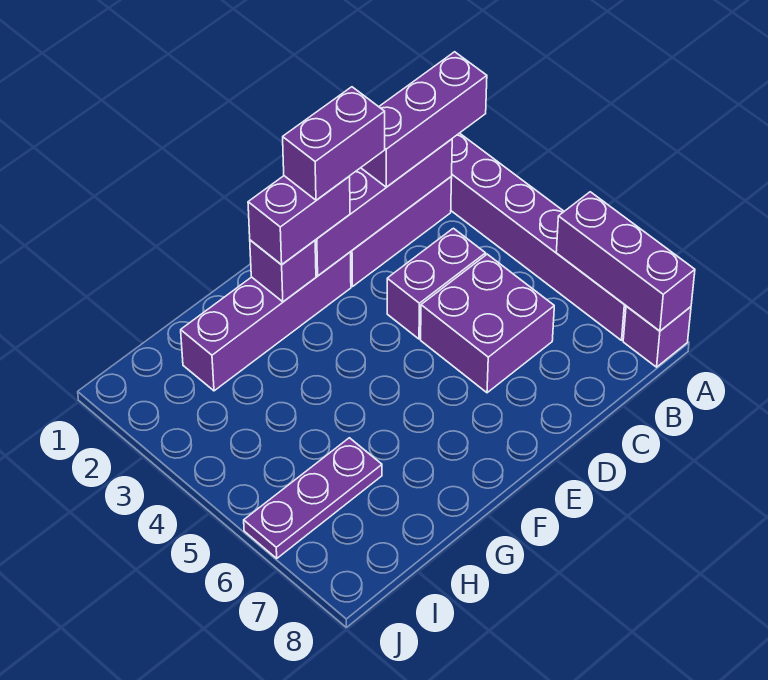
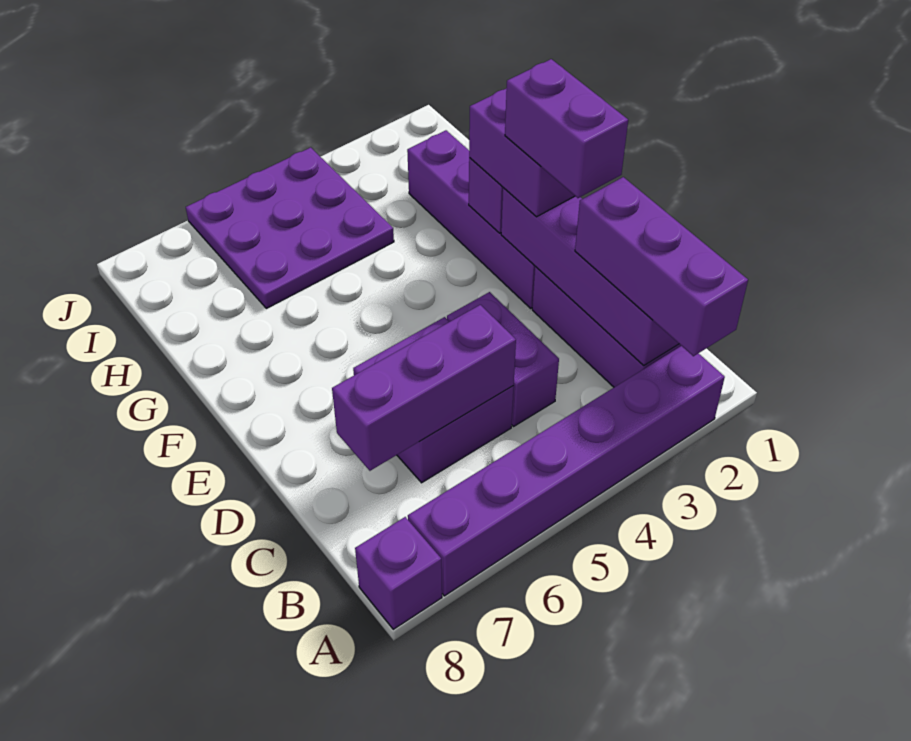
purple 1x3 brick [556,192,695,331] -> purple 1x3 brick moved to [332,305,516,471]
purple 1x3 plate [244,438,382,558] -> purple 3x3 plate [186,147,394,308]

